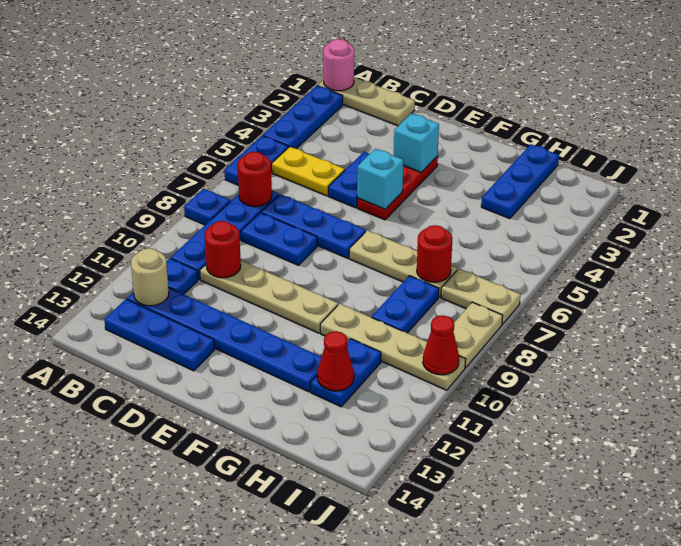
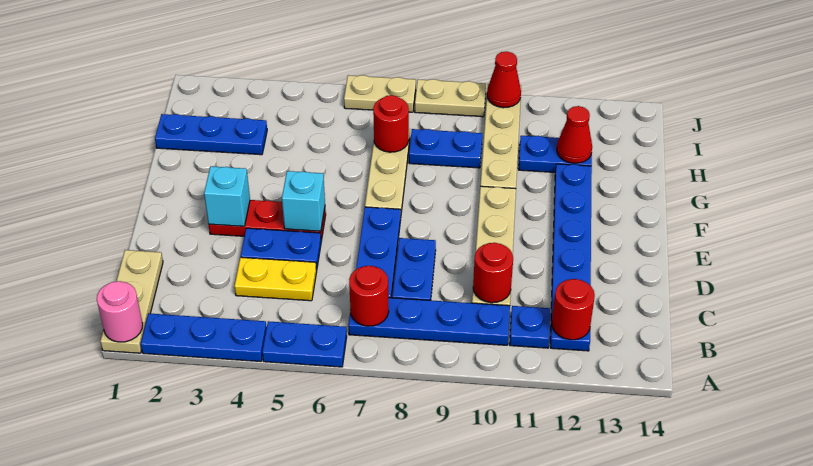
blue 1x1 plate [184,189,230,225] -> none
yellow 1x2 plate [272,147,345,196] -> yellow 1x2 plate turned to [234,257,317,301]
tan 1x1 round brick [131,248,169,306] -> red 1x1 round brick [552,279,595,340]
blue 1x3 plate [104,299,215,371] -> none
tan 1x2 plate [441,269,520,324] -> tan 1x2 plate turned to [344,75,416,112]

